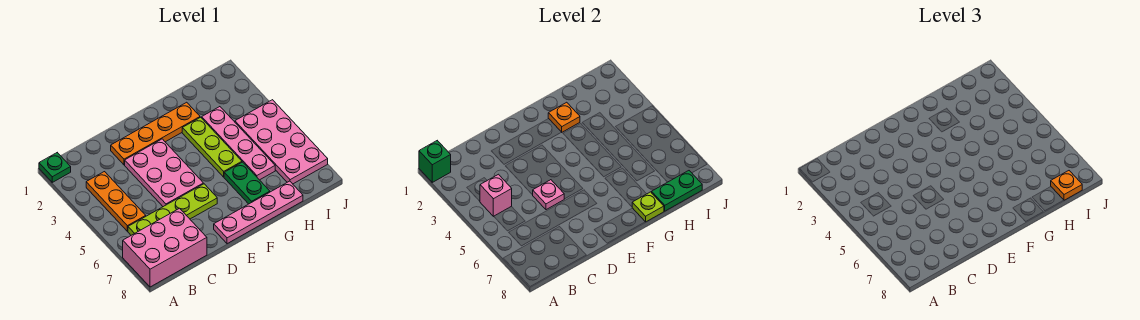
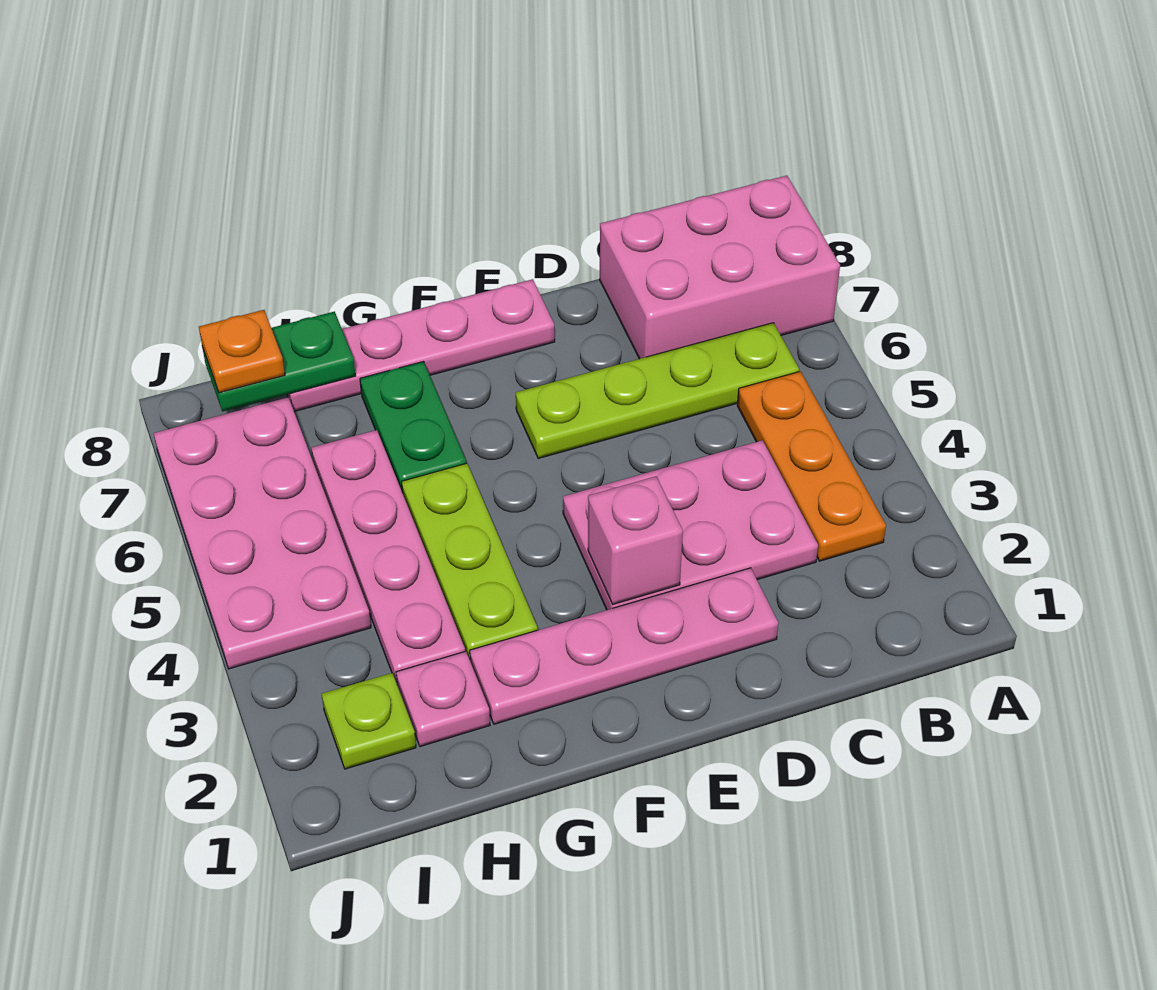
green 1x1 plate [39,153,71,182] -> none
green 1x1 brick [419,141,451,182] -> none
pink 1x1 brick [480,174,512,216] -> pink 1x1 brick moved to [588,476,683,604]
orange 1x4 plate [111,102,200,165] -> pink 1x4 plate [470,568,778,724]
pink 2x3 plate [125,139,203,207] -> pink 2x3 plate turned to [563,440,818,610]
pink 1x1 plate [533,180,564,210] -> pink 1x1 plate moved to [396,651,490,747]
orange 1x1 plate [548,102,580,132] -> none
lime 1x1 plate [632,192,664,222] -> lime 1x1 plate moved to [322,673,416,769]

